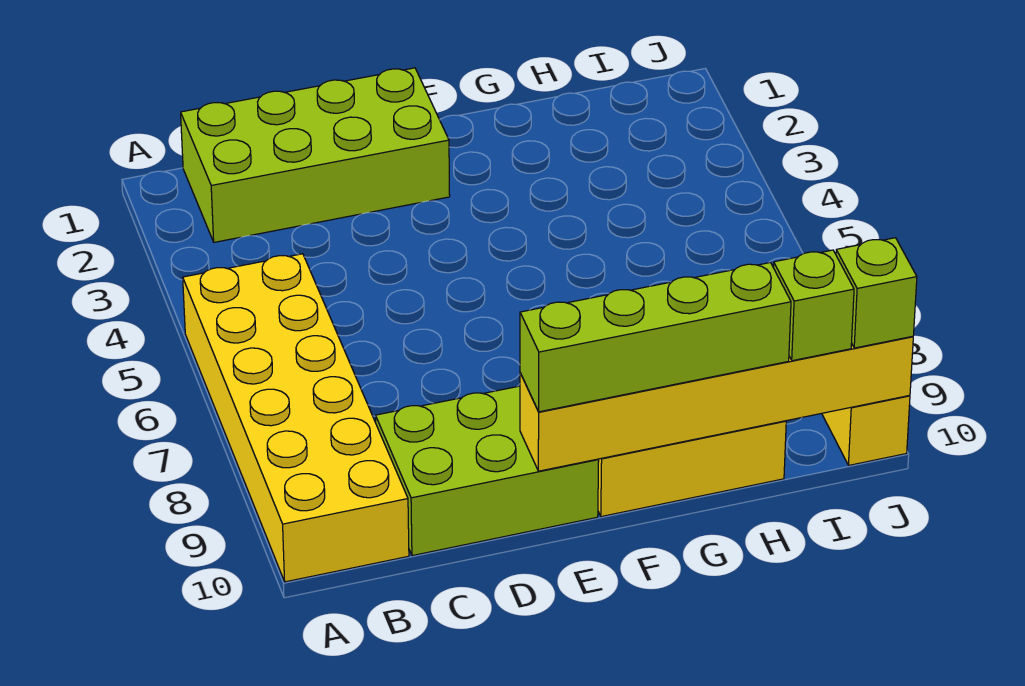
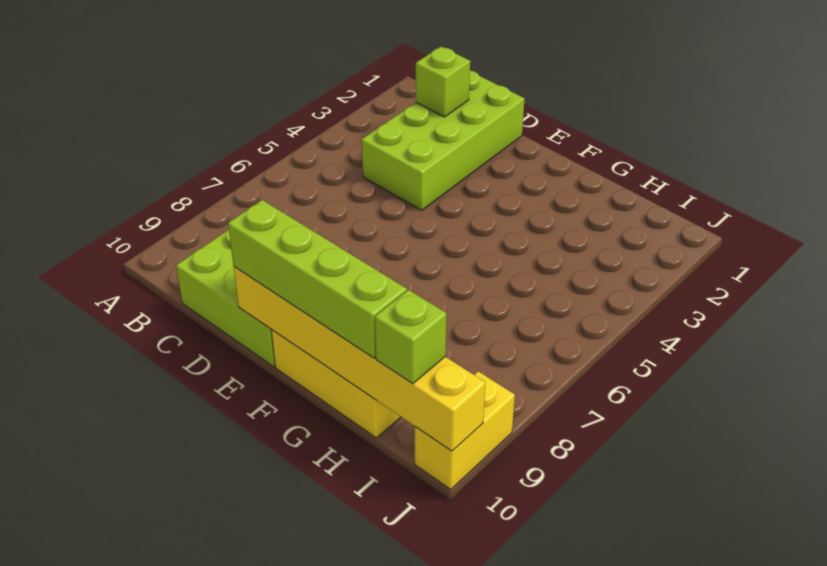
yellow 2x6 brick [183,254,409,582] -> none
lime 2x4 brick [181,68,450,242] -> lime 2x4 brick turned to [362,71,524,210]
lime 1x1 brick [836,238,917,348] -> lime 1x1 brick moved to [416,47,470,117]

